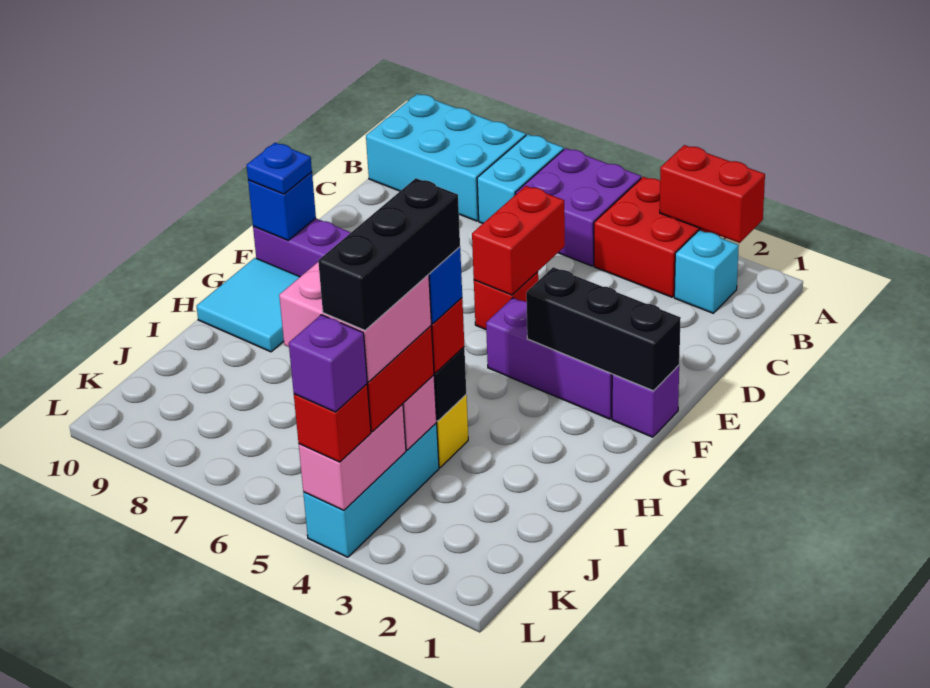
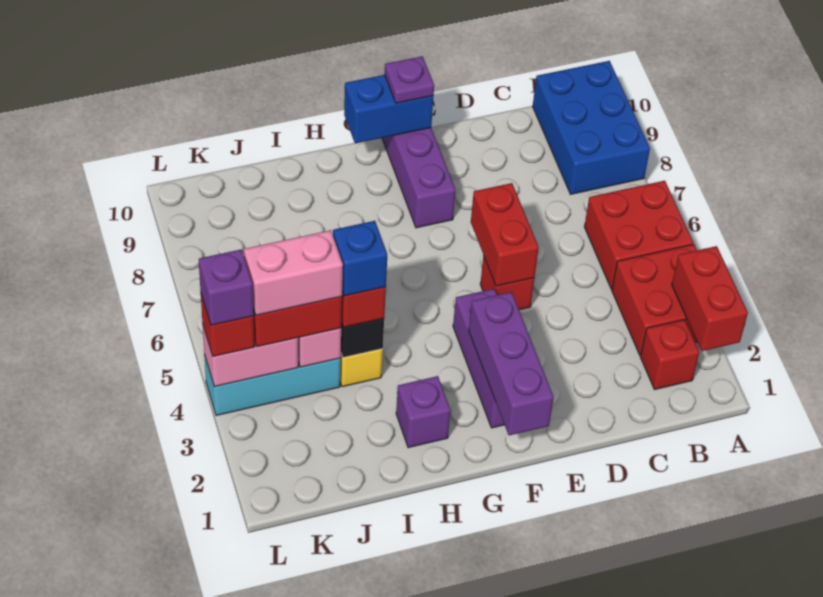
purple 2x2 brick [515,148,641,266] -> red 2x2 brick [584,181,694,289]
cyan 1x2 brick [477,134,564,223] -> none
cyan 2x3 brick [366,94,526,221] -> blue 2x3 brick [533,61,650,194]
cyan 1x1 brick [674,230,739,313] -> red 1x1 brick [640,319,699,390]
red 1x2 brick [472,186,565,295] -> red 1x2 brick turned to [471,183,539,286]
purple 1x1 brick [612,365,679,437] -> purple 1x1 brick moved to [396,376,450,448]
black 1x3 brick [526,267,681,391] -> purple 1x3 brick [469,292,554,435]
blue 1x1 brick [248,172,316,240] -> blue 1x2 brick [344,75,433,143]
blue 1x1 plate [247,143,312,194] -> purple 1x1 plate [385,56,434,103]
cyan 2x2 tile [197,258,300,352] -> none
black 1x3 brick [318,178,460,330] -> none
pink 2x2 brick [279,262,432,382] -> pink 1x2 brick [244,230,343,315]

